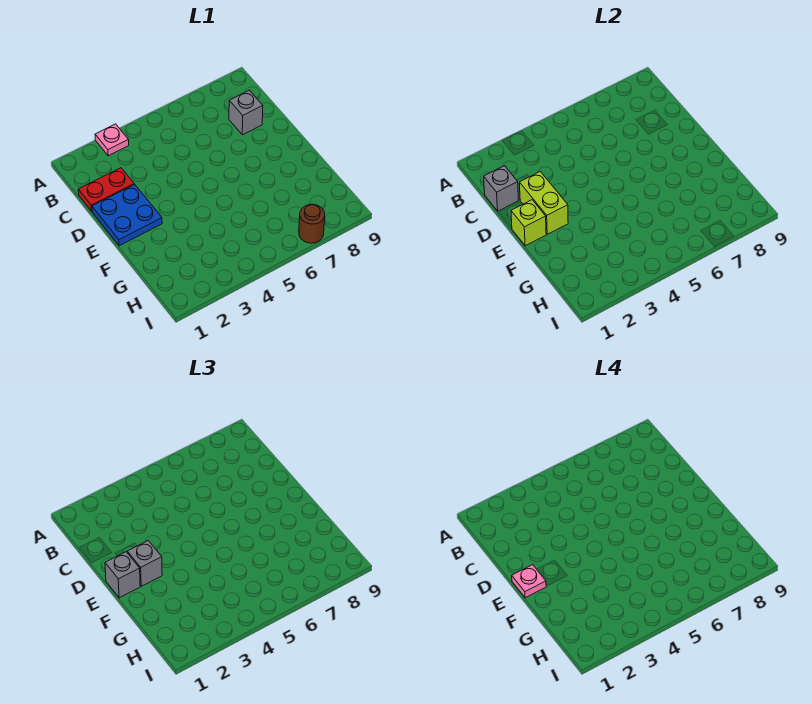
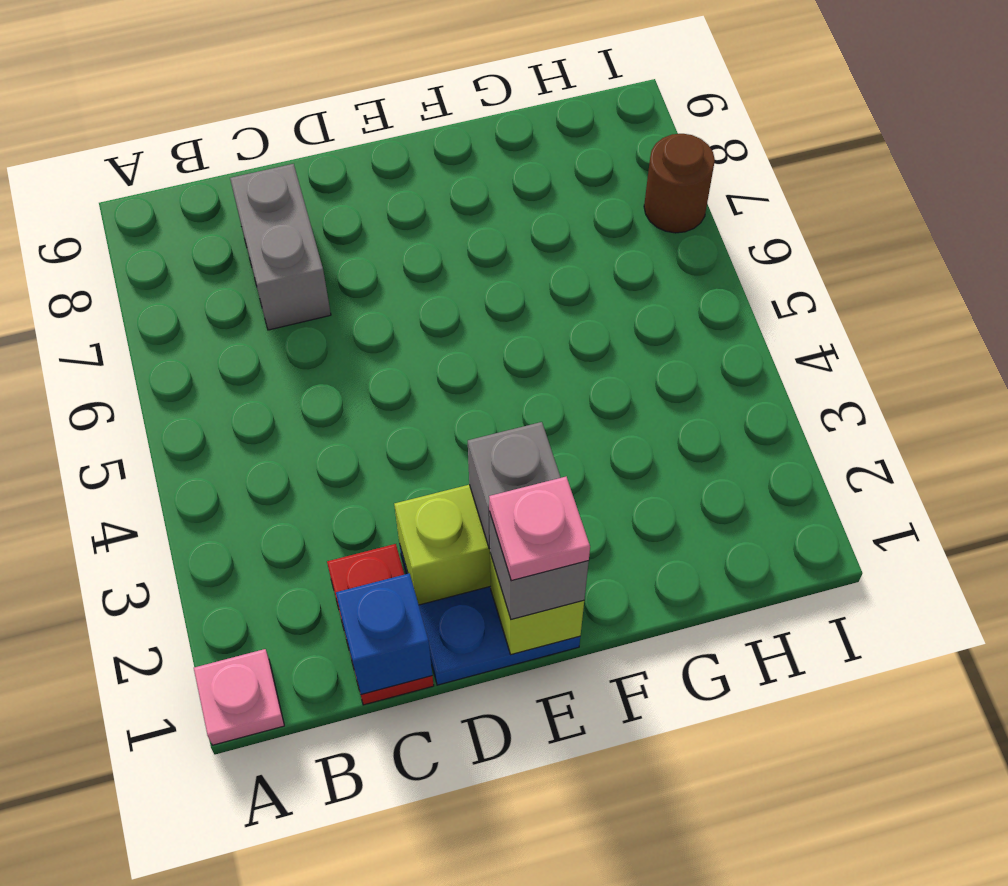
pink 1x1 plate [95,124,129,156] -> pink 1x1 plate moved to [194,649,284,745]
grey 1x1 brick [484,166,519,211] -> blue 1x1 brick [336,573,432,695]
grey 1x1 brick [229,90,263,135] -> grey 1x2 brick [230,164,331,330]

